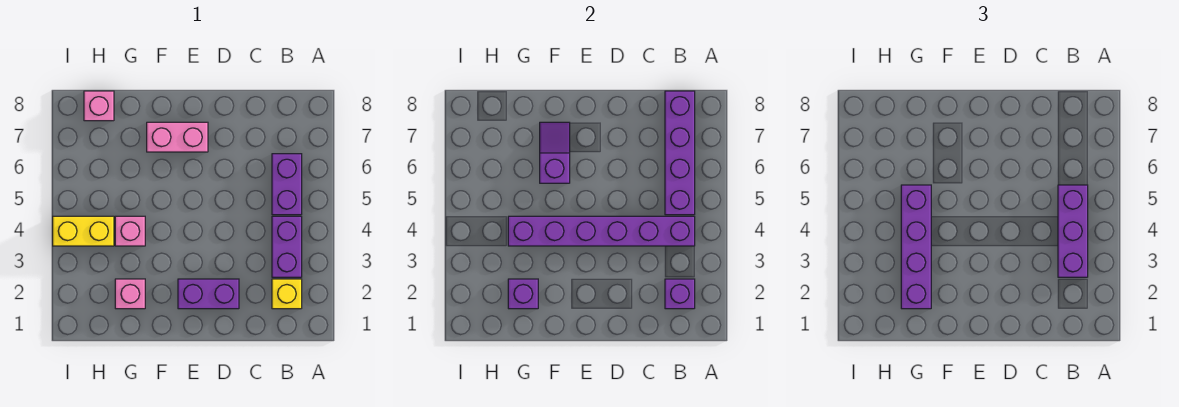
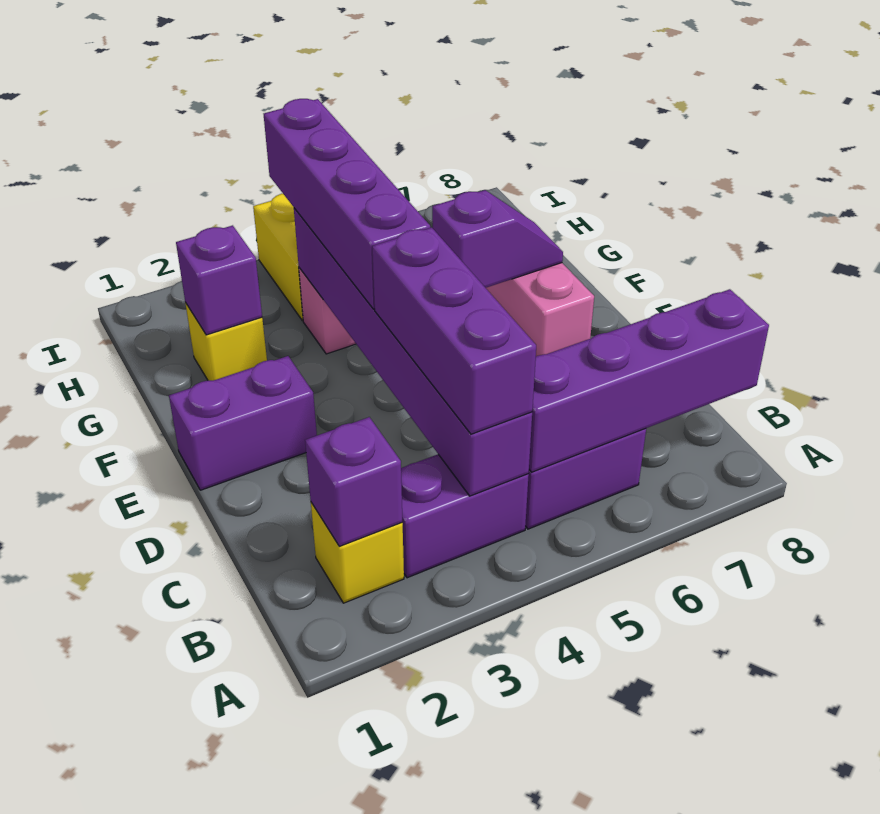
purple 1x3 brick [1058,185,1088,277] -> purple 1x3 brick turned to [372,227,536,434]
purple 1x2 brick [178,279,239,309] -> purple 1x2 brick turned to [169,356,317,490]
pink 1x1 brick [115,279,145,309] -> yellow 1x1 brick [185,302,267,381]
purple 1x4 brick [901,185,931,309] -> purple 1x4 brick turned to [264,99,430,309]
pink 1x1 brick [84,91,114,121] -> none

